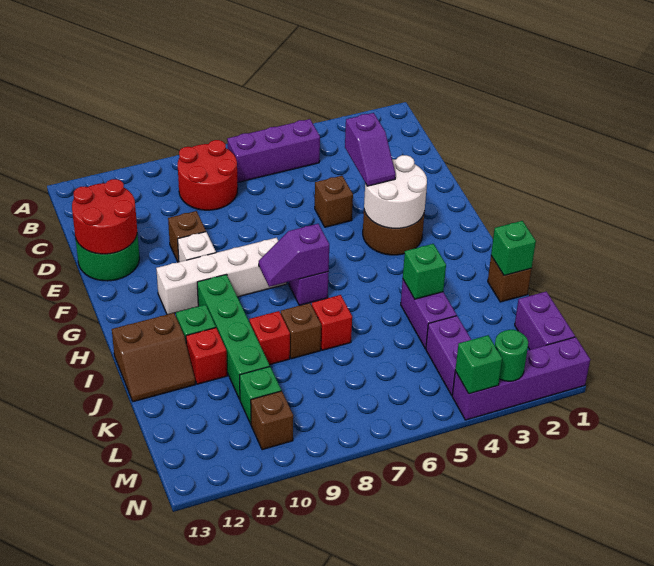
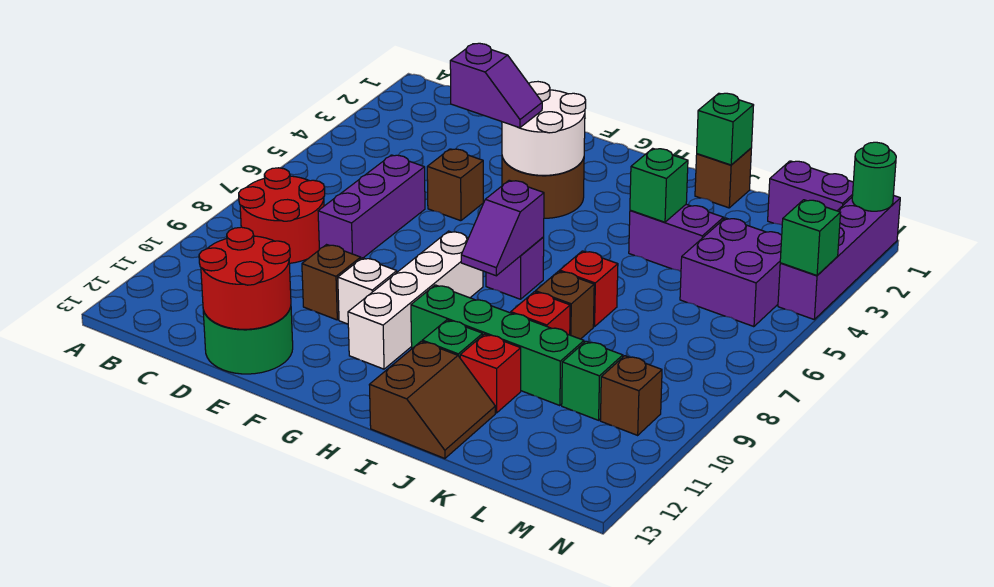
purple 1x3 brick [227,119,320,183] -> purple 1x3 brick moved to [318,155,425,258]
purple 1x2 brick [426,316,471,395] -> purple 2x2 brick [680,218,782,327]
green 1x1 round brick [495,330,528,381] -> green 1x1 round brick moved to [852,142,896,211]

